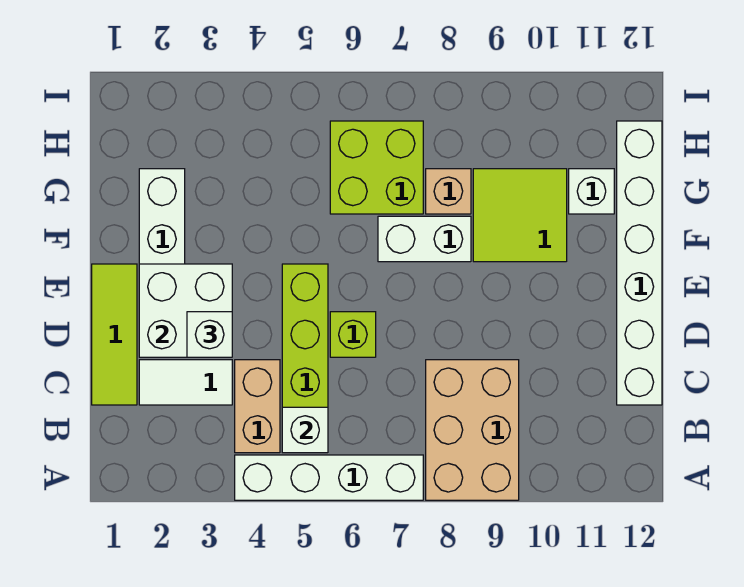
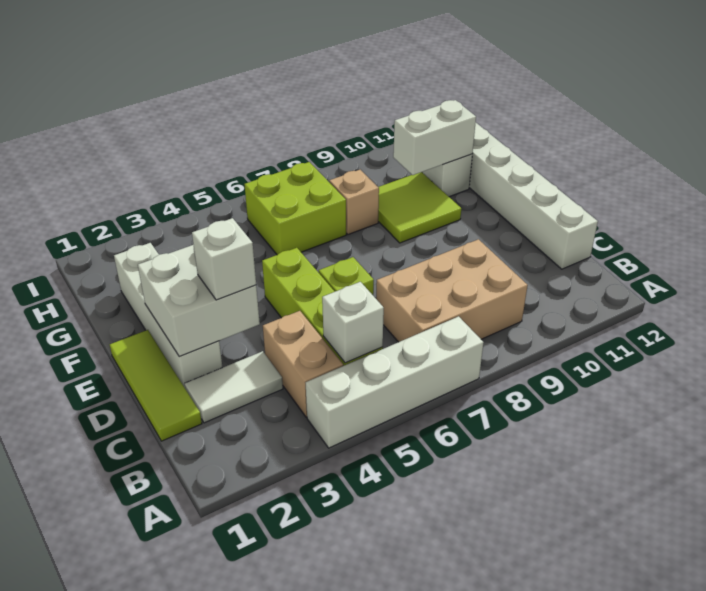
tan 2x3 brick [426,360,519,500] -> tan 2x3 brick turned to [376,239,528,342]
white 1x2 brick [378,216,471,262] -> white 1x2 brick moved to [393,100,476,175]

